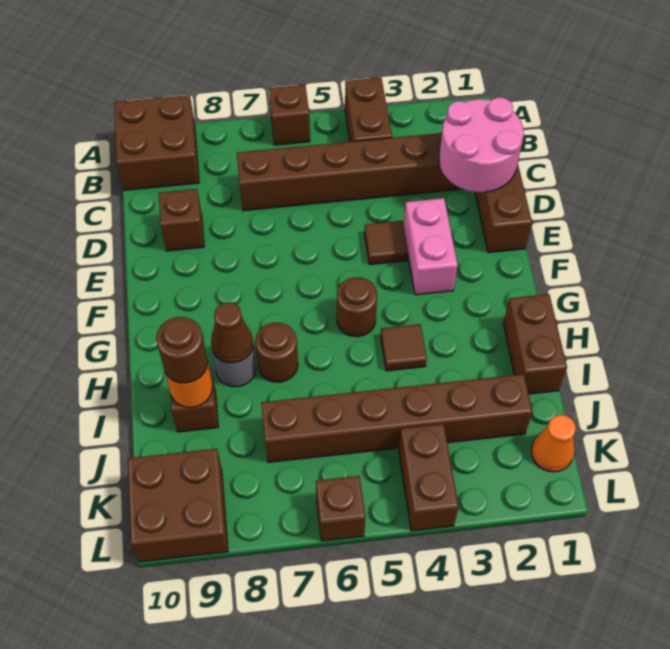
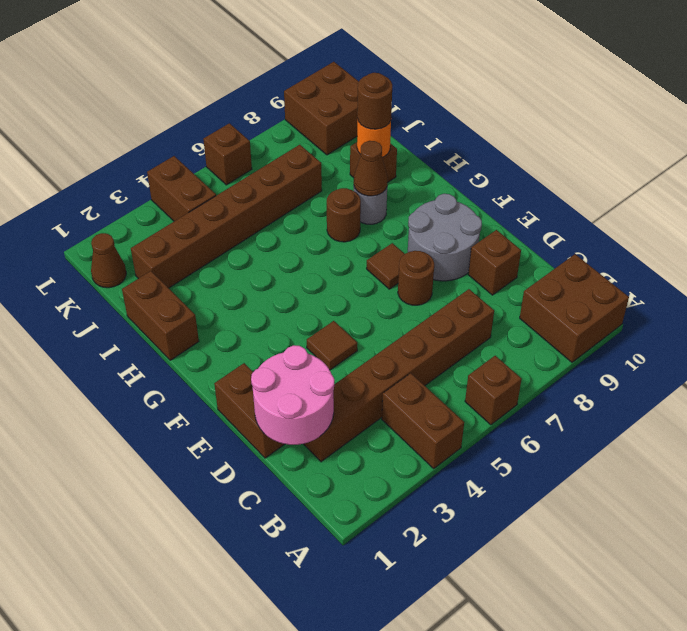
pink 1x2 brick [404,198,458,295] -> none
none -> grey 2x2 round brick [408,194,482,281]
brown 1x1 round brick [337,277,377,337] -> brown 1x1 round brick moved to [398,251,434,305]
brown 1x1 tile [381,324,427,371] -> brown 1x1 tile moved to [366,243,404,289]
orange 1x1 cone [531,415,576,472] -> brown 1x1 cone [91,233,126,288]

